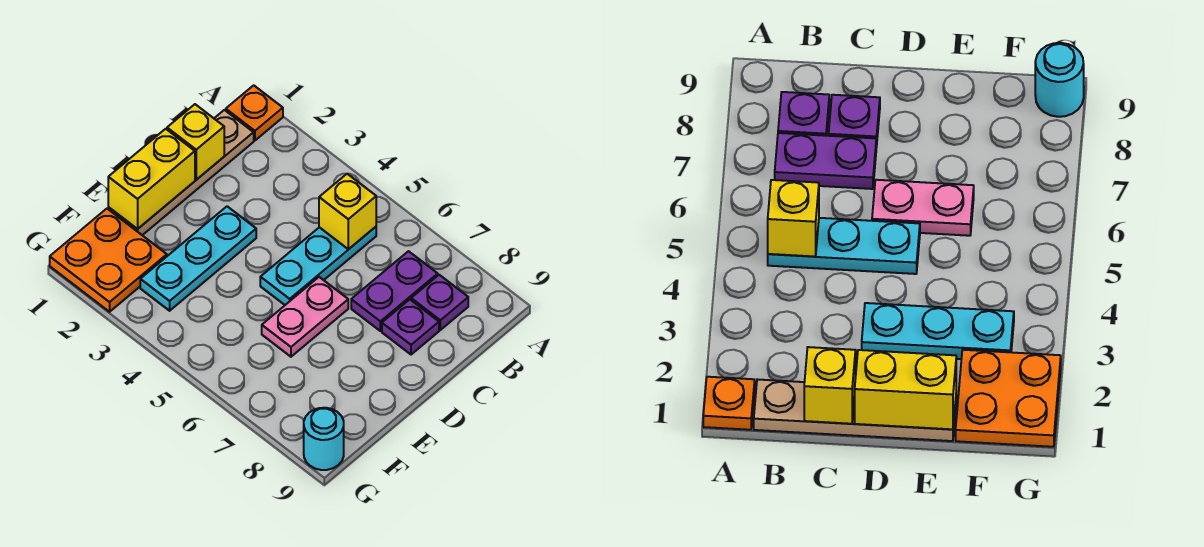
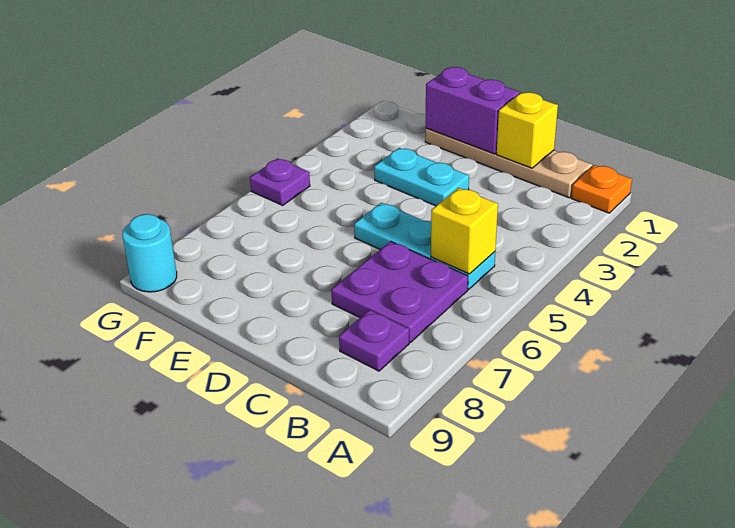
purple 1x2 plate [351,251,438,331] -> purple 2x2 plate [331,241,468,342]
purple 1x1 plate [382,299,439,355] -> purple 1x1 plate moved to [250,159,310,205]
yellow 1x2 brick [108,129,195,229] -> purple 1x2 brick [426,67,520,154]
cyan 1x3 plate [140,206,256,311] -> cyan 1x2 plate [374,148,469,206]
pink 1x2 plate [262,277,348,357] -> none
orange 2x2 plate [50,209,167,312] -> none

